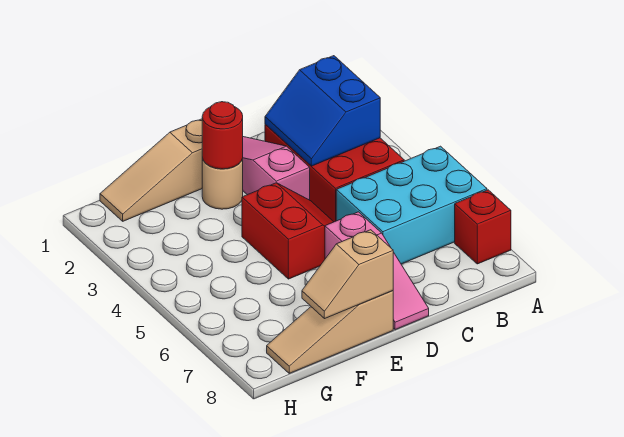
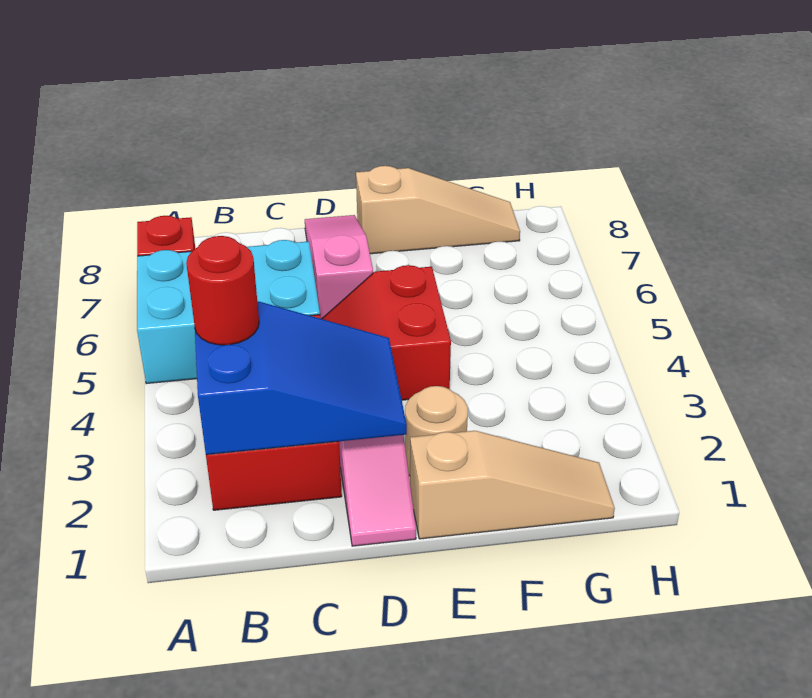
blue 2x2 slope [265,56,380,166] -> blue 2x3 slope [195,301,407,455]
red 1x1 round brick [202,102,243,169] -> red 1x1 round brick moved to [186,236,259,345]
tan 1x2 slope [302,230,393,319] -> none

